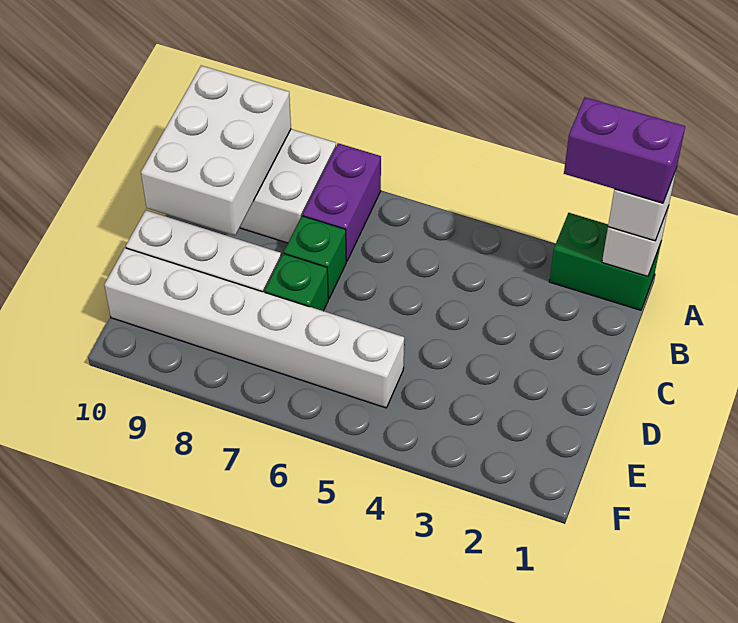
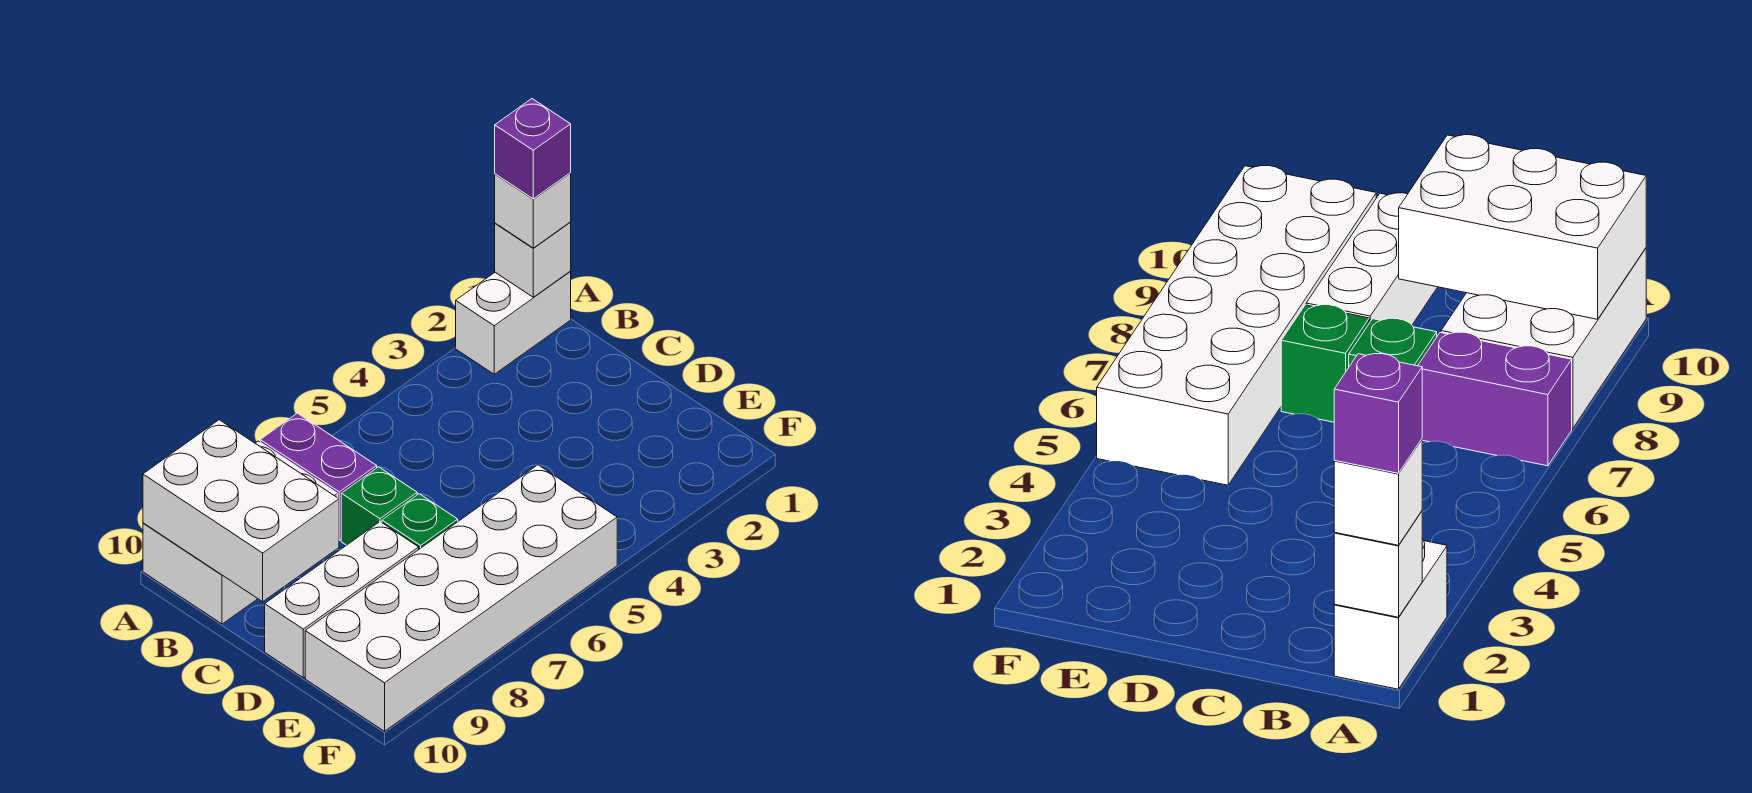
green 1x2 brick [549,213,661,310] -> white 1x2 brick [456,272,571,374]
purple 1x2 brick [564,97,685,203] -> purple 1x1 brick [495,99,571,199]
white 1x6 brick [104,248,404,408] -> white 2x6 brick [305,465,617,731]

